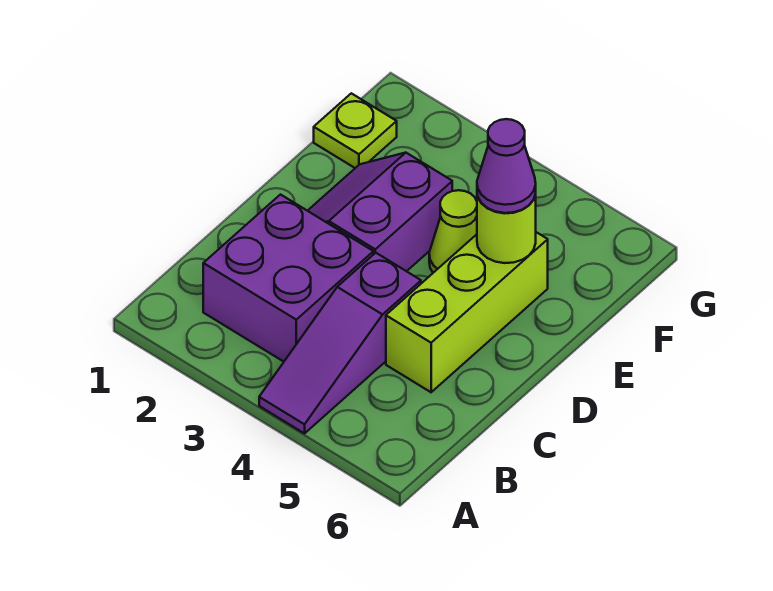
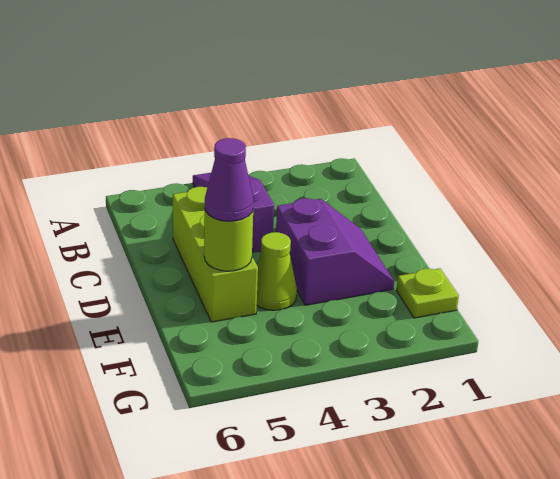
purple 2x2 brick [203,195,373,362] -> none

